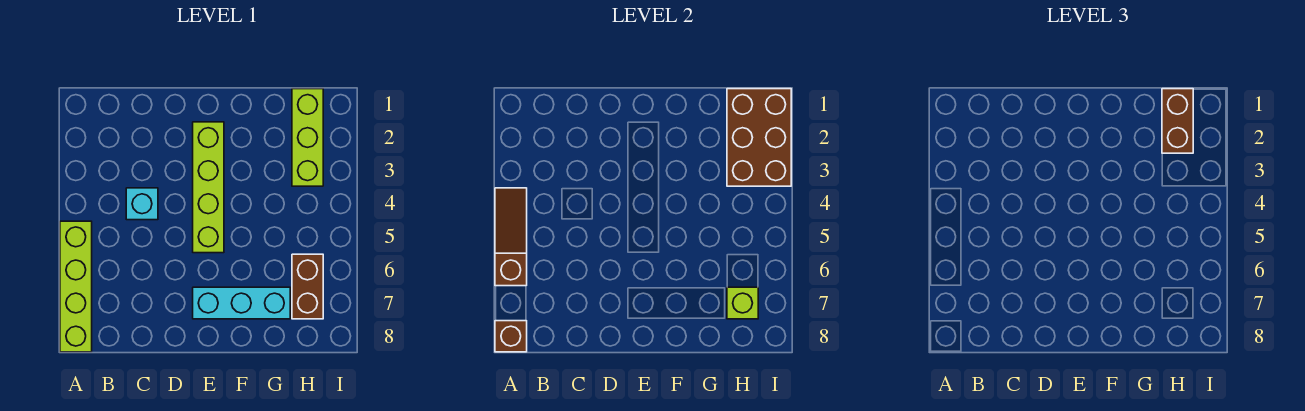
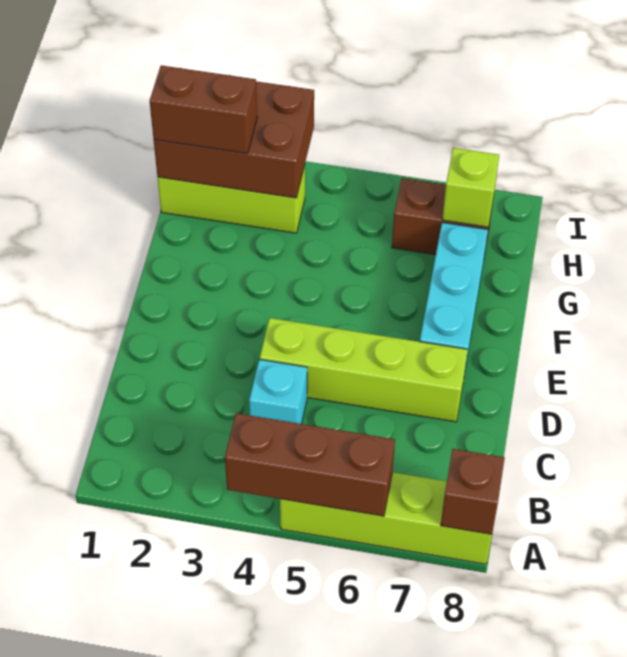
brown 1x3 slope [495,188,527,286] -> brown 1x3 brick [225,413,395,516]
lime 1x4 brick [193,122,224,253] -> lime 1x4 brick moved to [260,318,468,422]

